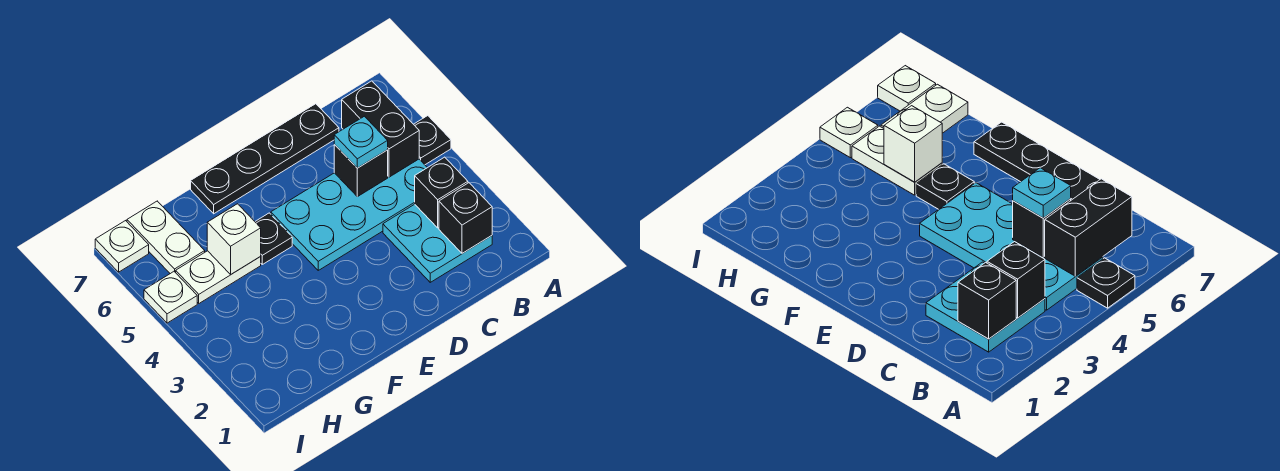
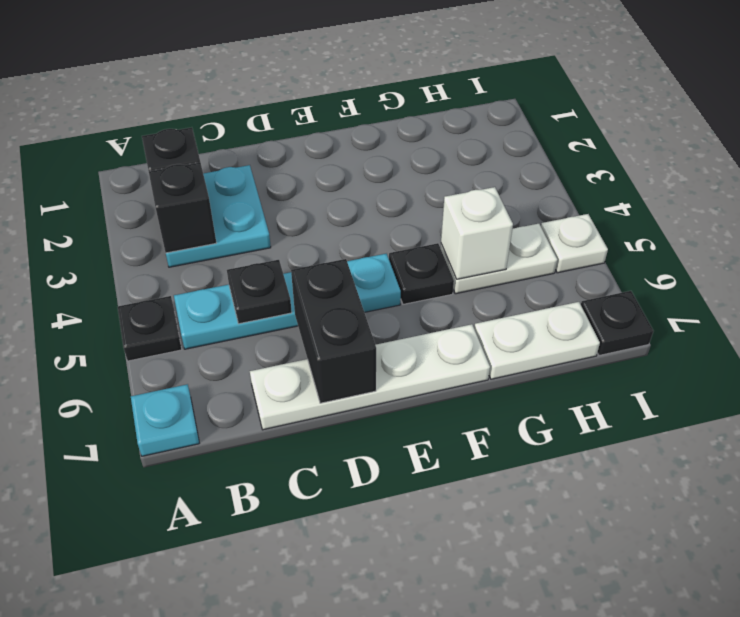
cyan 2x4 plate [271,159,427,270] -> cyan 1x4 plate [174,254,401,349]
black 1x2 brick [342,81,419,177] -> black 1x2 brick moved to [291,259,376,403]
black 1x1 brick [334,145,388,197] -> black 1x1 plate [227,260,292,324]
cyan 1x1 plate [334,116,388,168] -> cyan 1x1 plate moved to [131,384,199,456]
black 1x4 plate [191,104,339,214] -> white 1x4 plate [250,324,490,430]
white 1x2 plate [127,201,205,274] -> white 1x2 plate turned to [474,302,600,379]
white 1x1 plate [95,221,149,272] -> black 1x1 plate [581,291,653,355]

